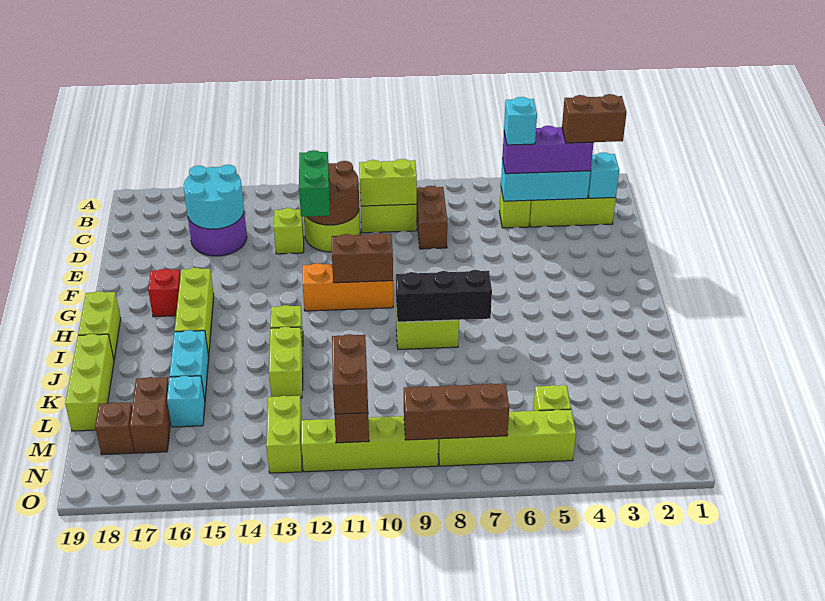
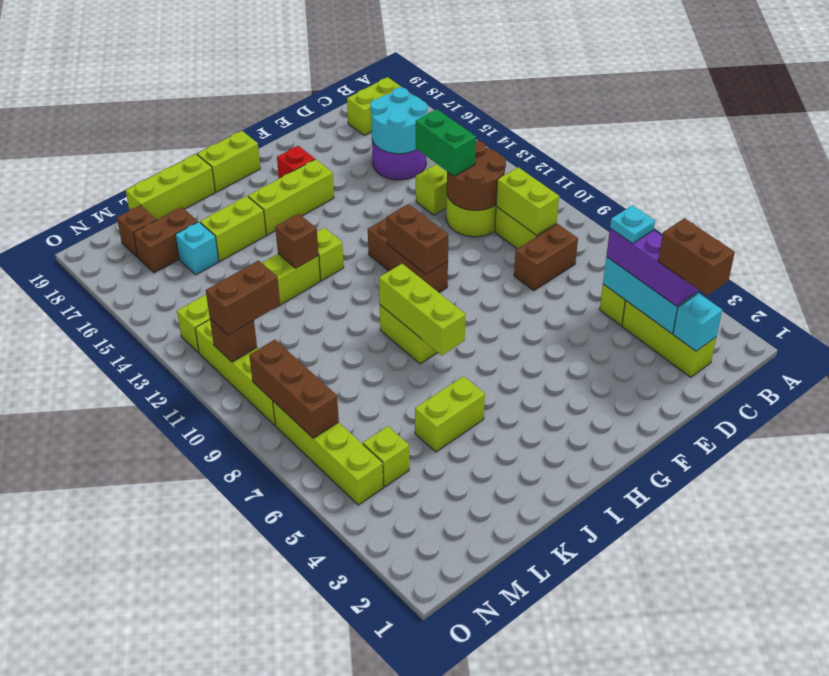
none -> lime 1x2 brick [347,77,402,136]
cyan 1x1 brick [504,97,537,145] -> cyan 1x1 plate [610,205,655,244]
green 1x2 brick [299,150,330,217] -> green 1x2 brick turned to [416,109,476,176]
orange 1x3 brick [303,263,393,311] -> brown 1x3 brick [368,218,448,293]
black 1x3 brick [396,270,492,322] -> lime 1x3 brick [379,264,466,355]
none -> lime 1x2 brick [415,376,485,452]
none -> brown 1x1 brick [275,214,319,268]
cyan 1x2 brick [170,330,209,399] -> lime 1x2 brick [200,196,266,261]

